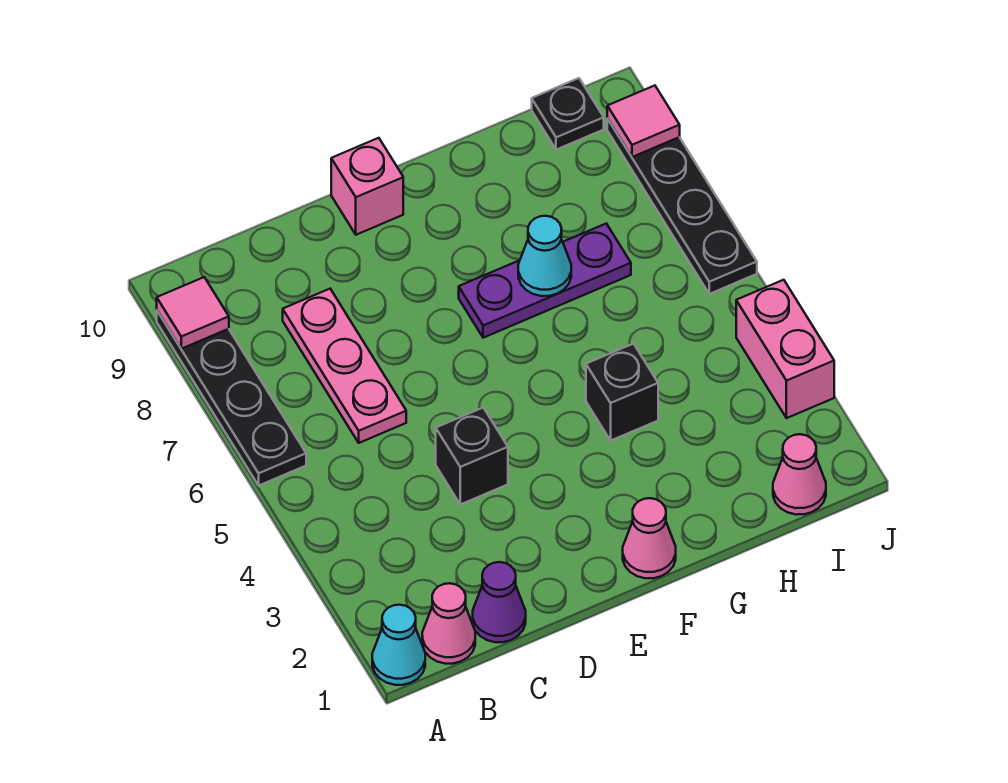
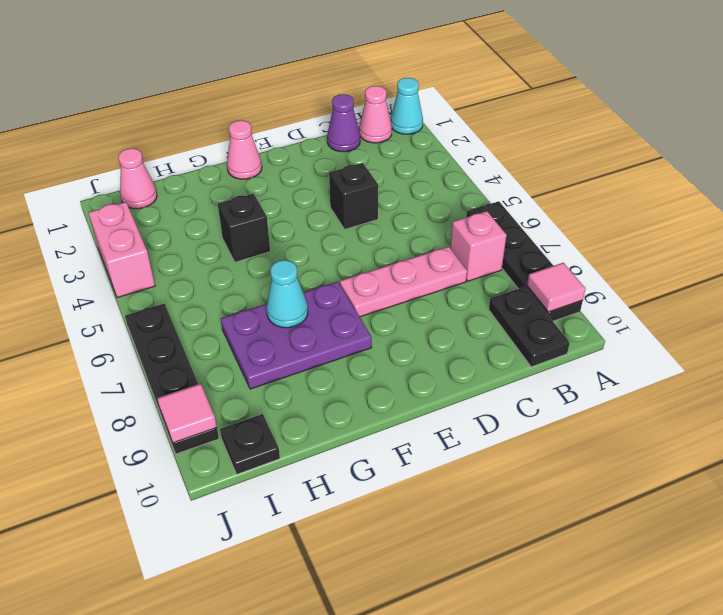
none -> black 1x2 plate [489,287,570,367]
pink 1x3 plate [283,289,406,443] -> pink 1x3 plate turned to [340,247,467,317]
pink 1x1 brick [331,138,403,235] -> pink 1x1 brick moved to [450,211,506,281]
purple 1x3 plate [459,224,631,338] -> purple 2x3 plate [221,282,372,389]

